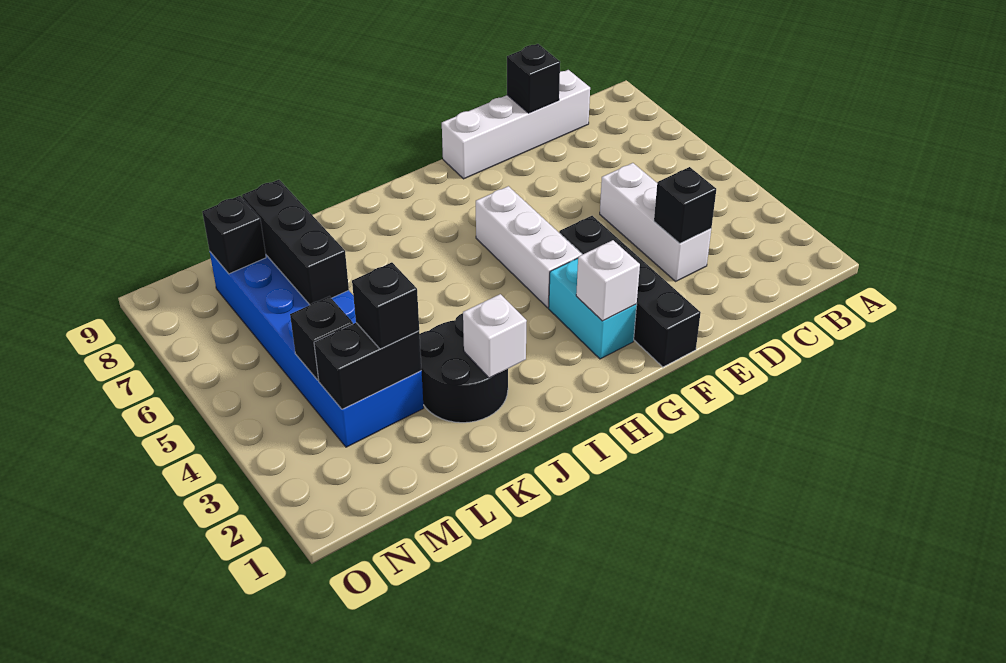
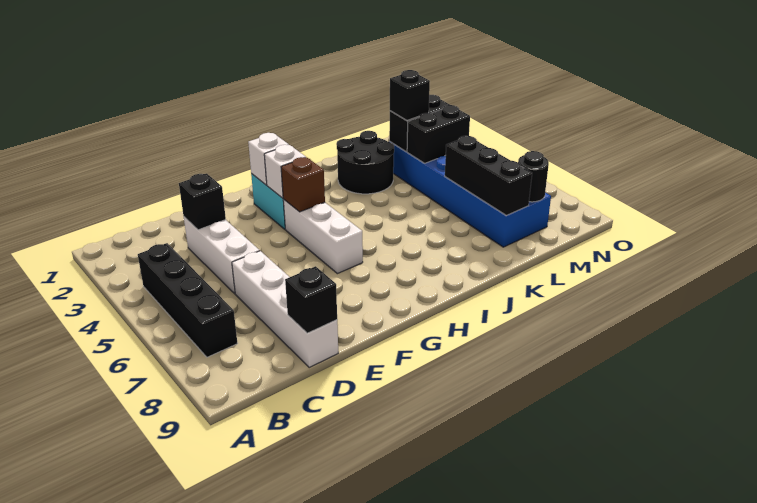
white 1x4 brick [442,70,590,179] -> white 1x4 brick turned to [232,251,338,367]
black 1x4 brick [559,216,701,367] -> black 1x4 brick moved to [138,243,238,357]
none -> brown 1x1 brick [281,157,325,212]
white 1x1 brick [463,294,527,378] -> white 1x1 brick moved to [264,145,306,198]
black 1x1 brick [290,296,353,380] -> black 1x2 brick [407,105,470,163]
black 1x1 brick [202,196,266,274] -> black 1x1 round brick [518,151,549,202]

